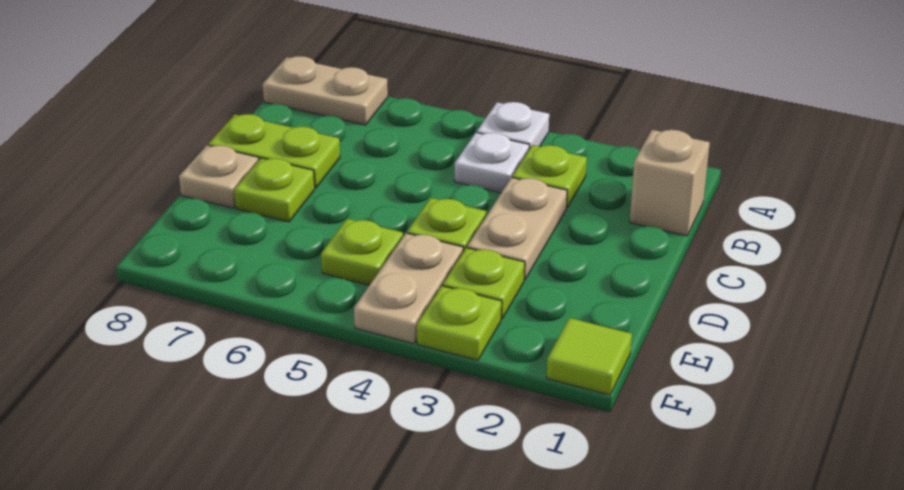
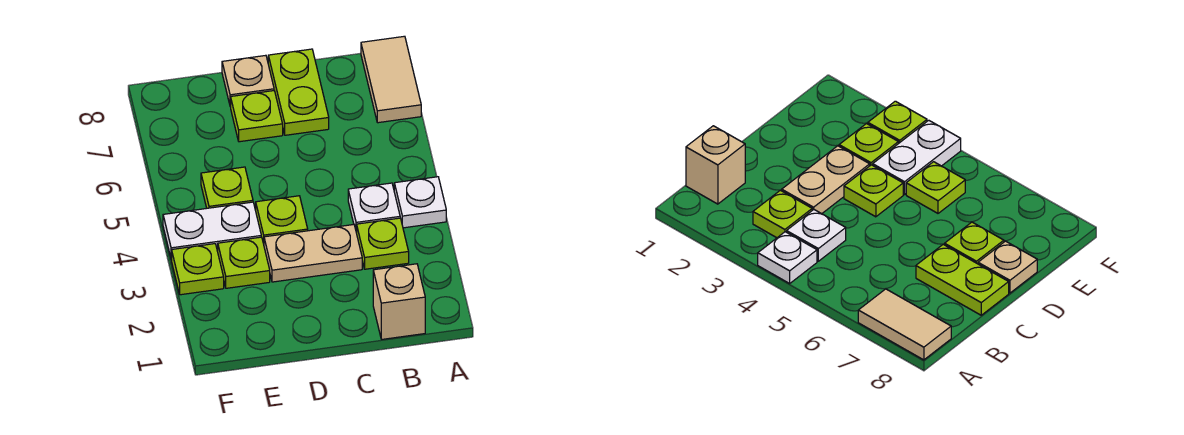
tan 1x2 plate [263,56,388,125] -> tan 1x2 tile [361,36,421,123]
tan 1x2 plate [354,233,463,344] -> white 1x2 plate [163,202,261,260]
lime 1x1 tile [547,318,632,395] -> none

